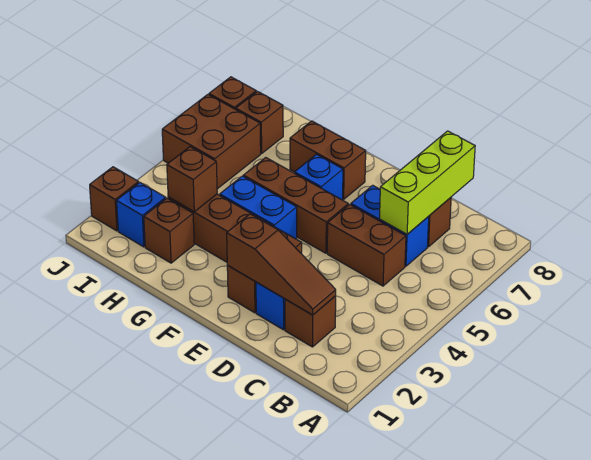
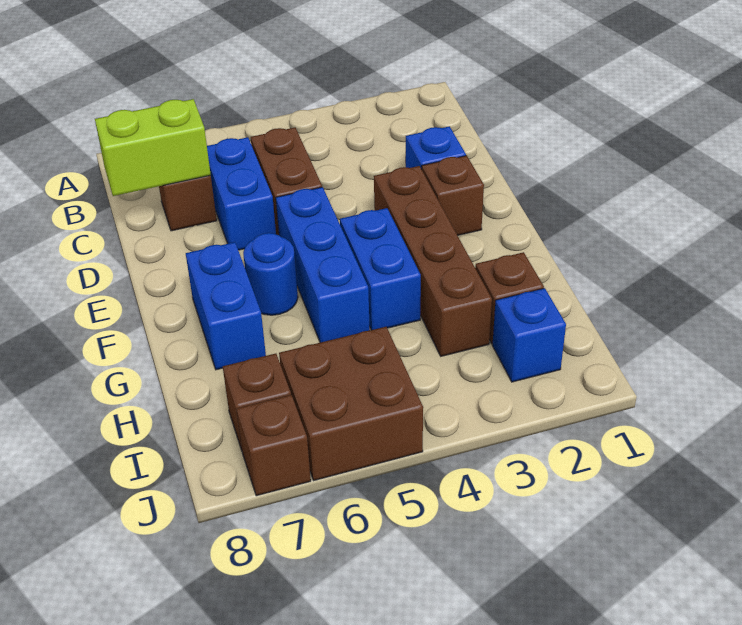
brown 1x1 brick [285,296,336,347] -> none
brown 1x3 slope [227,214,336,315] -> none
lime 1x3 brick [380,131,475,234] -> lime 1x2 brick [95,99,211,196]
brown 1x3 brick [243,158,348,253] -> blue 1x3 brick [276,187,370,343]
blue 1x1 brick [295,154,343,200] -> blue 1x1 round brick [243,233,298,315]
brown 1x2 brick [290,121,366,199] -> blue 1x2 brick [186,242,266,370]
brown 1x1 brick [167,147,217,212] -> none
brown 1x1 brick [90,167,139,231] -> none

